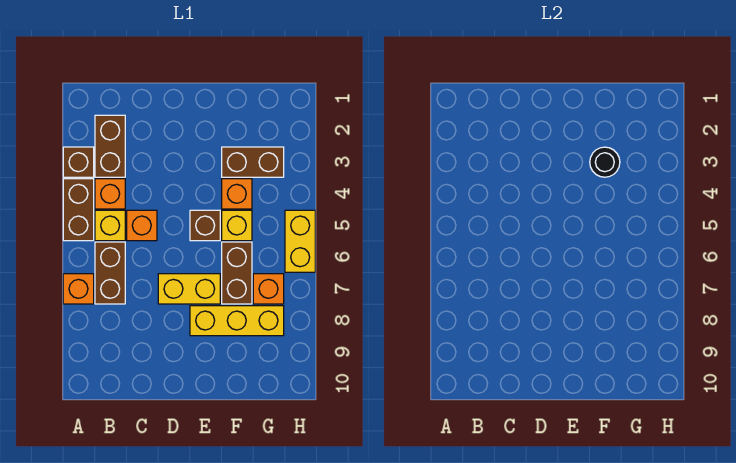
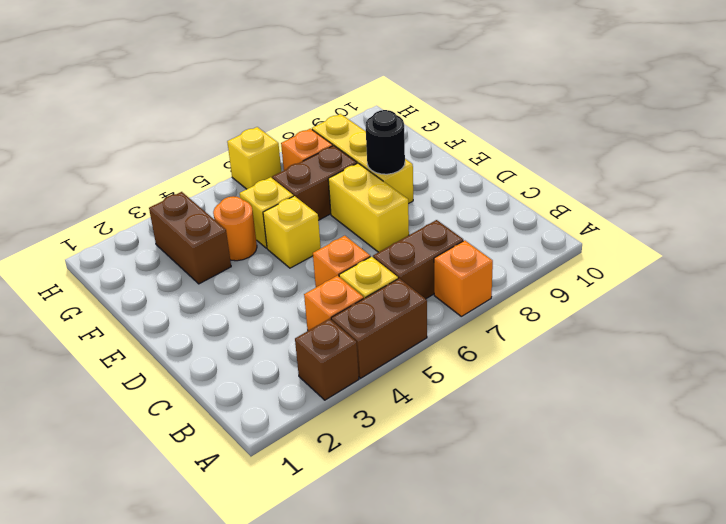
brown 1x2 brick [95,115,125,177] -> none
brown 1x1 brick [190,210,220,241] -> yellow 1x1 brick [263,196,321,268]
black 1x1 round brick [590,147,620,177] -> black 1x1 round brick moved to [365,110,405,174]
orange 1x1 brick [222,179,252,209] -> orange 1x1 round brick [213,196,257,261]
yellow 1x2 brick [285,210,315,272] -> yellow 1x1 brick [227,127,281,189]

